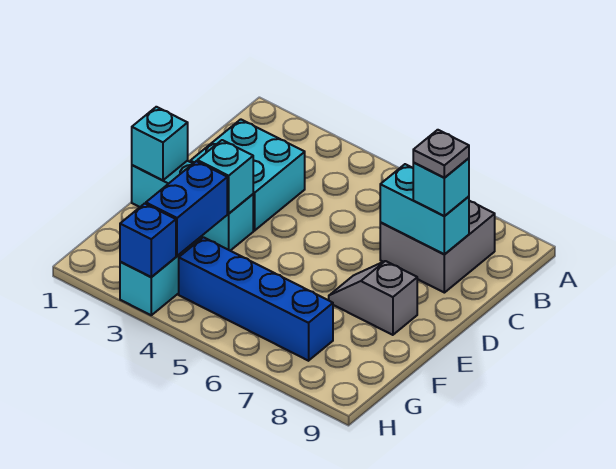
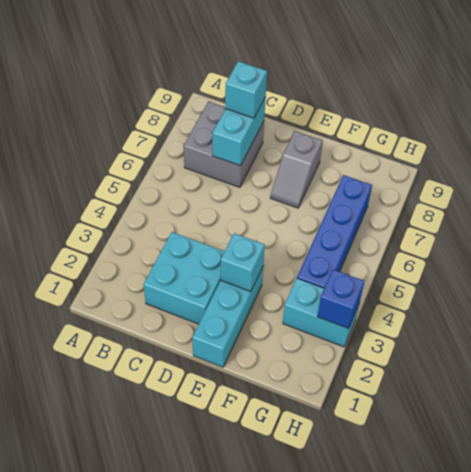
grey 1x1 plate [413,130,469,178] -> none
cyan 1x1 brick [132,107,188,180] -> none
blue 1x2 brick [146,161,227,256] -> none

